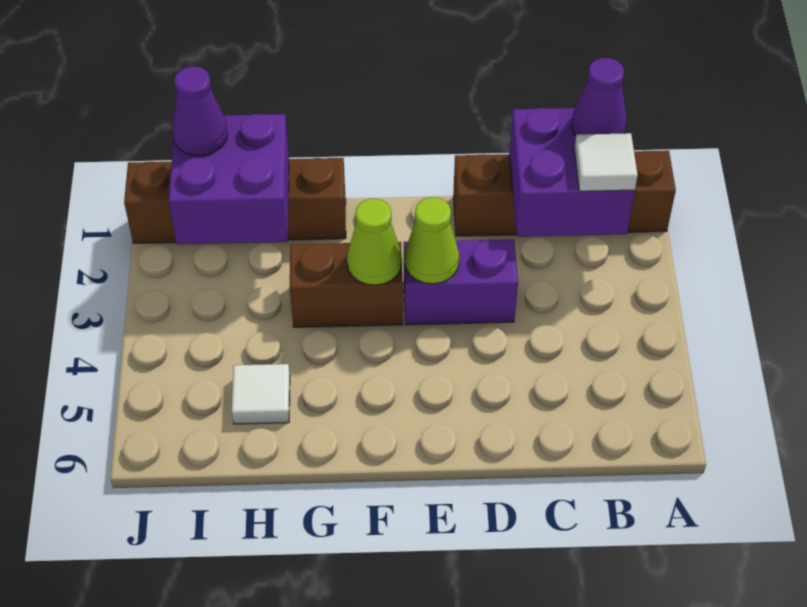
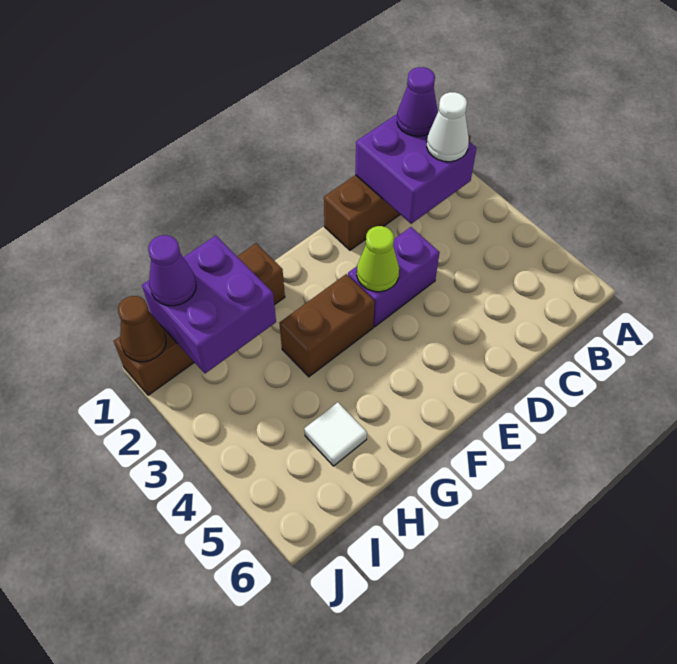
white 1x1 tile [574,133,638,191] -> white 1x1 cone [427,92,469,162]
lime 1x1 cone [347,199,402,285] -> none
none -> brown 1x1 cone [118,296,166,362]

